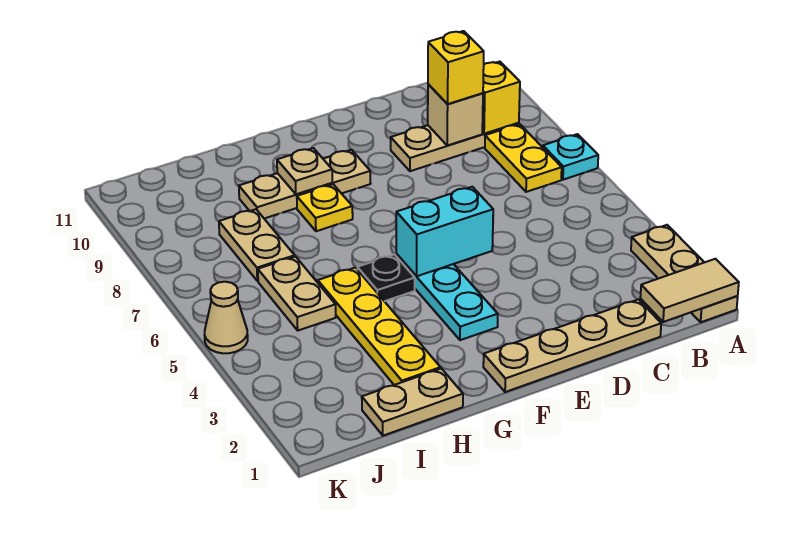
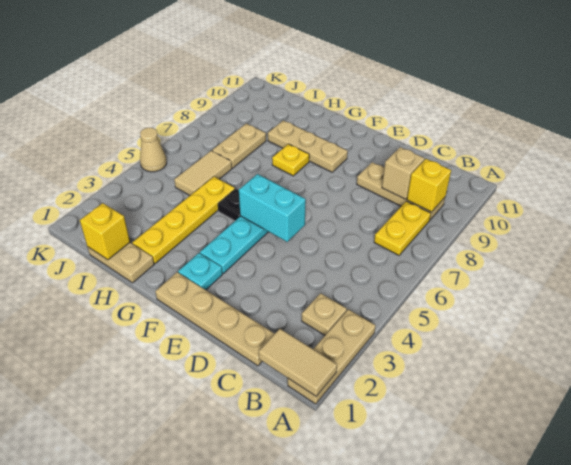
cyan 1x1 plate [543,134,598,180] -> cyan 1x1 plate moved to [178,253,222,290]
yellow 1x1 brick [428,31,484,104] -> yellow 1x1 brick moved to [80,203,130,260]
tan 1x1 plate [277,148,332,194] -> tan 1x1 plate moved to [302,293,347,335]
tan 1x2 plate [258,257,336,331] -> tan 1x2 tile [174,151,232,195]

